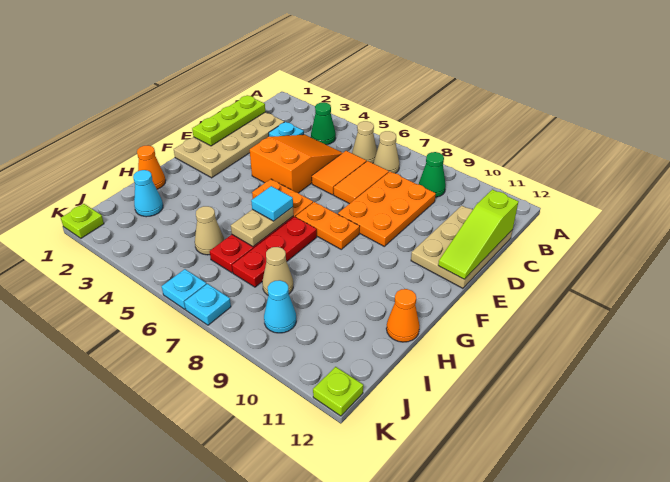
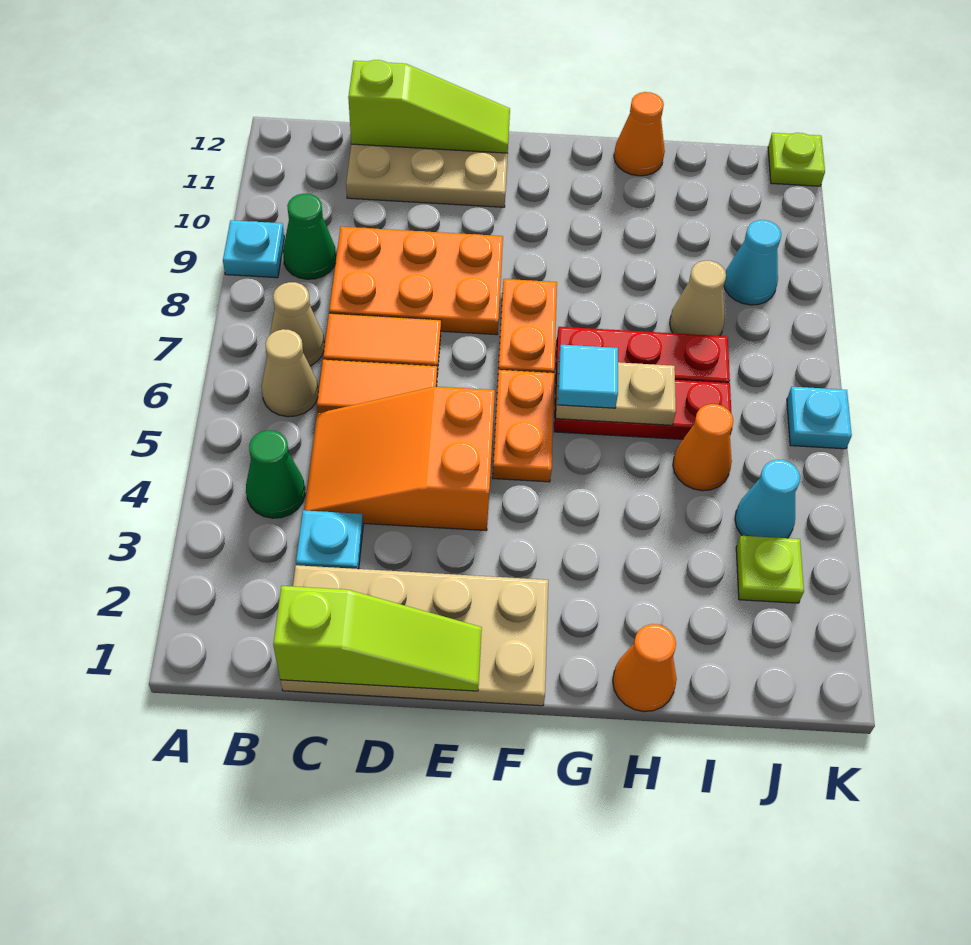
lime 1x3 plate [192,96,265,146] -> lime 1x3 slope [273,586,482,691]
cyan 1x1 cone [133,170,163,217] -> cyan 1x1 cone moved to [735,460,800,538]
tan 1x1 cone [195,206,224,255] -> orange 1x1 cone [673,404,733,491]
lime 1x1 plate [61,204,104,238] -> lime 1x1 plate moved to [736,536,804,603]
cyan 1x1 plate [184,284,231,325] -> cyan 1x1 plate moved to [223,220,284,278]

